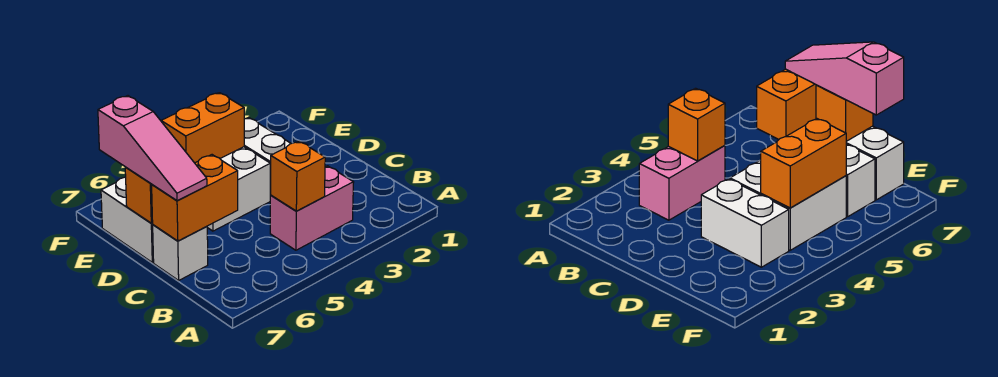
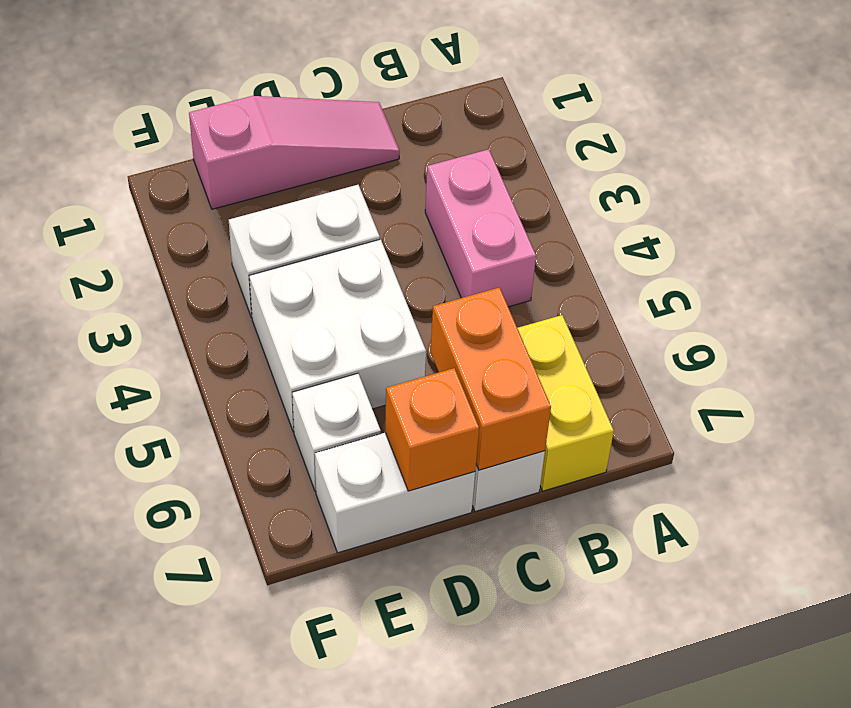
orange 1x1 brick [271,141,325,211] -> none
none -> yellow 1x2 brick [517,315,614,491]
pink 1x3 slope [98,96,207,201] -> pink 1x3 slope moved to [189,96,400,209]
orange 1x2 brick [161,93,244,163] -> none

